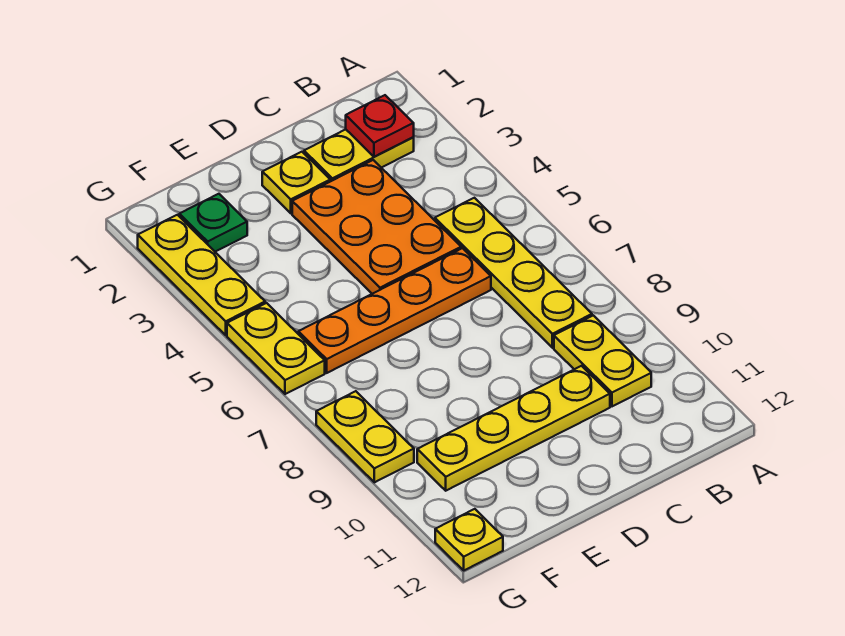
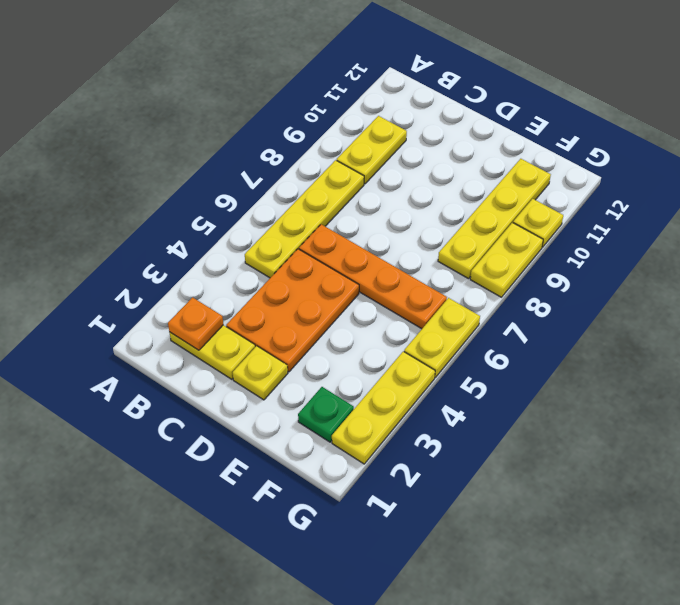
red 1x1 plate [346,95,414,157] -> orange 1x1 plate [168,297,223,350]
yellow 1x4 plate [417,366,610,491] -> yellow 1x4 plate turned to [438,159,551,279]
yellow 1x1 plate [435,509,503,570] -> yellow 1x1 plate moved to [513,199,563,247]

